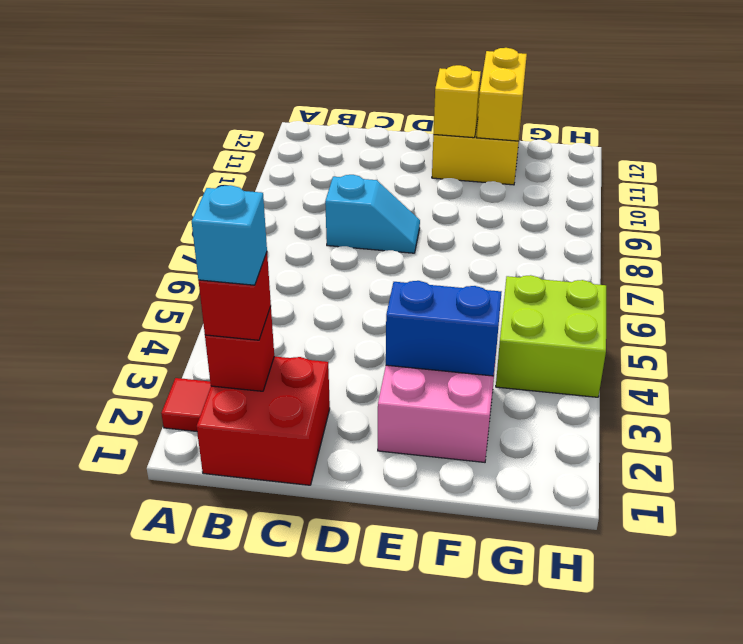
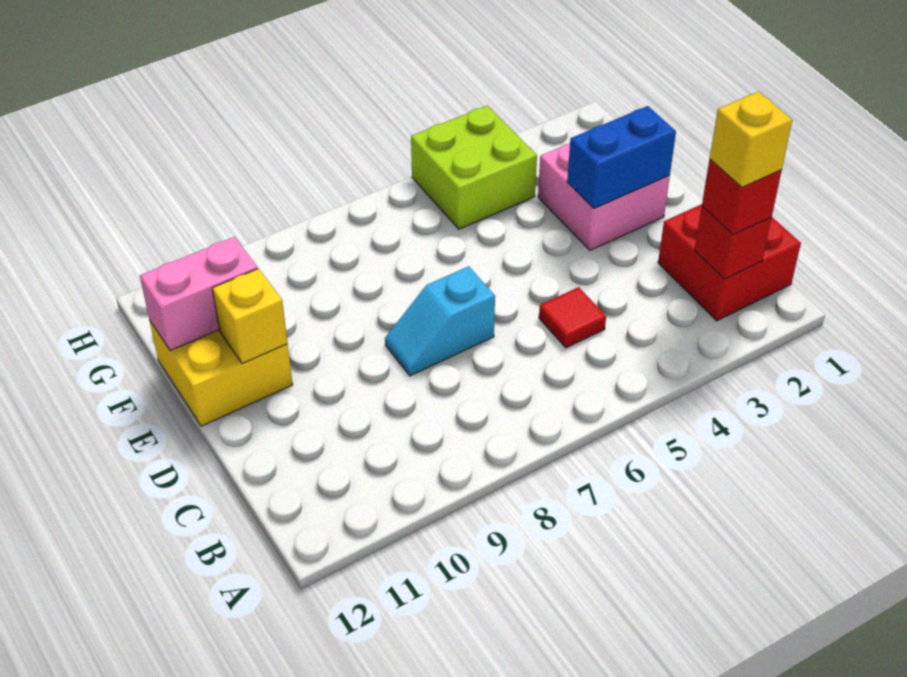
red 1x1 tile [161,378,211,431] -> red 1x1 tile moved to [539,287,606,348]
cyan 1x1 brick [192,185,267,285] -> yellow 1x1 brick [710,92,792,187]
cyan 1x2 slope [325,175,420,253] -> cyan 1x2 slope turned to [385,266,495,376]
blue 1x2 brick [386,281,501,376] -> blue 1x2 brick turned to [567,106,676,208]
yellow 1x2 brick [477,48,527,141] -> pink 1x2 brick [140,237,258,351]

